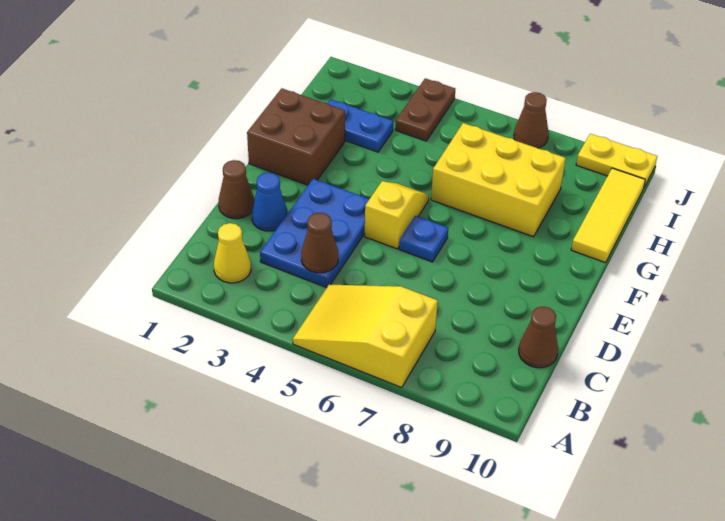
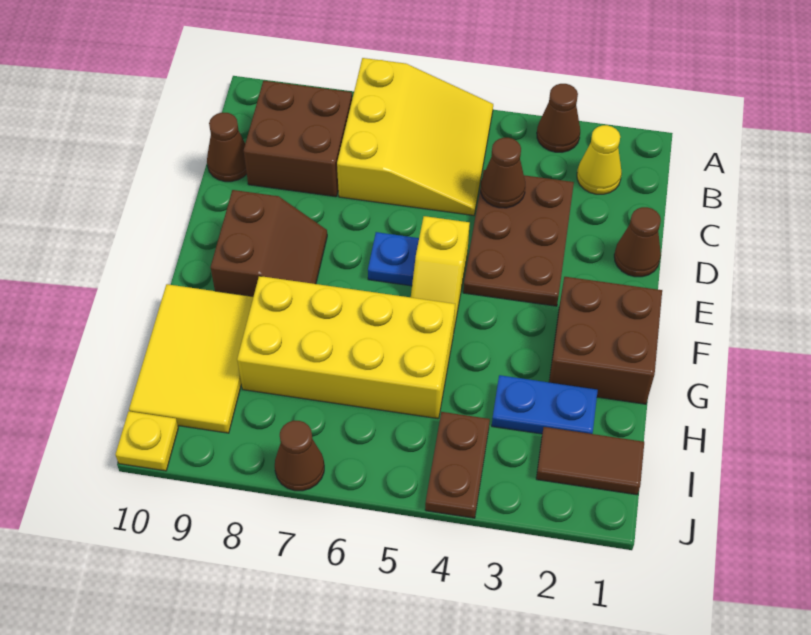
none -> brown 1x1 cone [537,84,580,152]
yellow 2x3 slope [293,285,438,388] -> yellow 3x3 slope [337,58,493,215]
none -> brown 2x2 brick [244,81,352,197]
blue 2x3 plate [260,179,369,288] -> brown 2x3 plate [463,170,574,306]
blue 1x1 cone [252,173,288,231] -> none
none -> brown 2x2 slope [211,190,327,297]
yellow 2x3 brick [431,123,565,237] -> yellow 2x4 brick [237,276,455,419]
yellow 1x3 tile [571,168,645,263] -> yellow 2x3 tile [129,284,253,433]
none -> brown 1x2 tile [536,427,644,495]
yellow 1x2 plate [576,134,657,187] -> yellow 1x1 plate [115,411,178,471]

